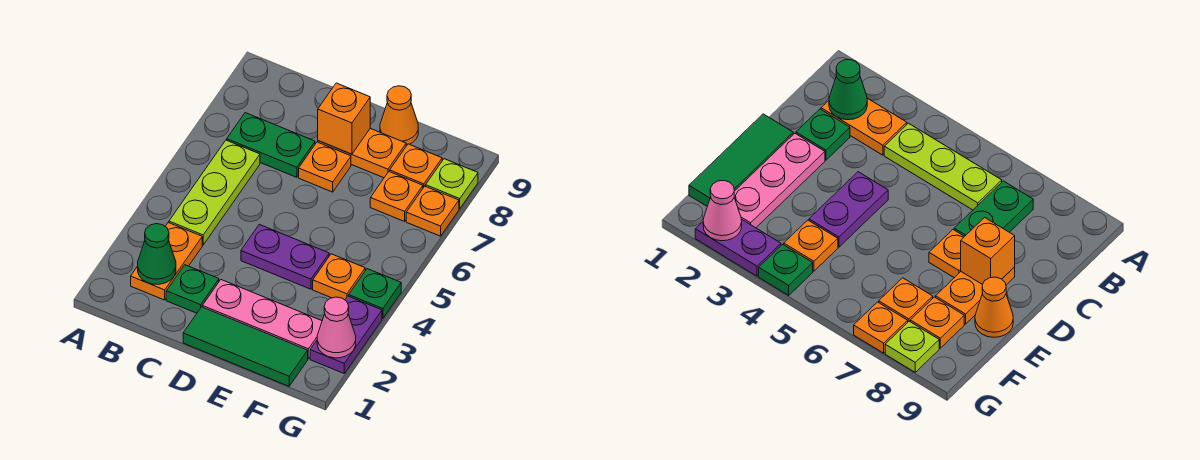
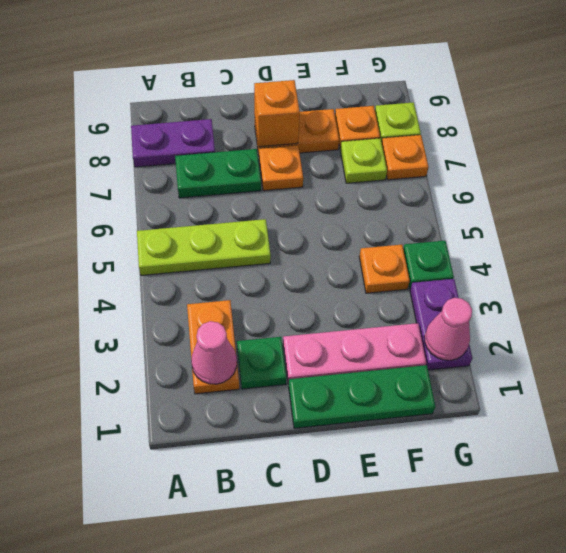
green 1x1 cone [138,224,176,284] -> pink 1x1 cone [191,321,237,384]
lime 1x3 plate [169,140,260,245] -> lime 1x3 plate turned to [137,219,271,275]
green 1x3 tile [183,307,308,386] -> green 1x3 plate [289,365,435,428]
purple 1x2 plate [241,224,329,289] -> purple 1x2 plate moved to [131,119,215,167]
orange 1x1 cone [380,86,418,146] -> none
orange 1x1 plate [370,171,423,221] -> lime 1x1 plate [340,138,387,183]

